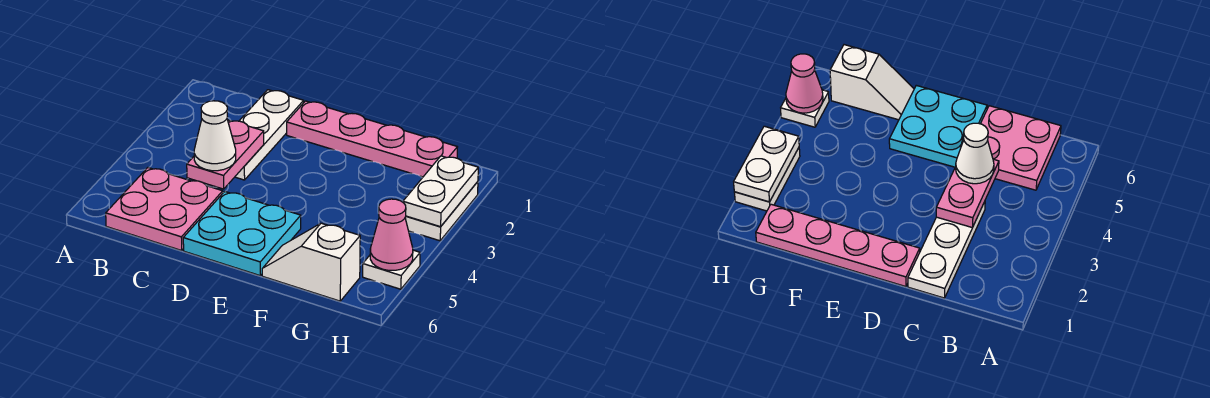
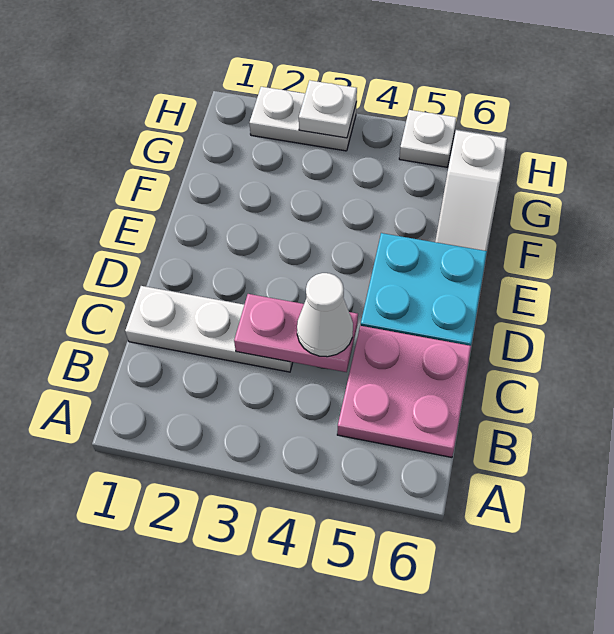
pink 1x4 plate [287,101,457,177] -> none
white 1x2 plate [403,156,478,227] -> white 1x1 plate [299,80,357,138]
pink 1x1 cone [370,199,413,270] -> none

